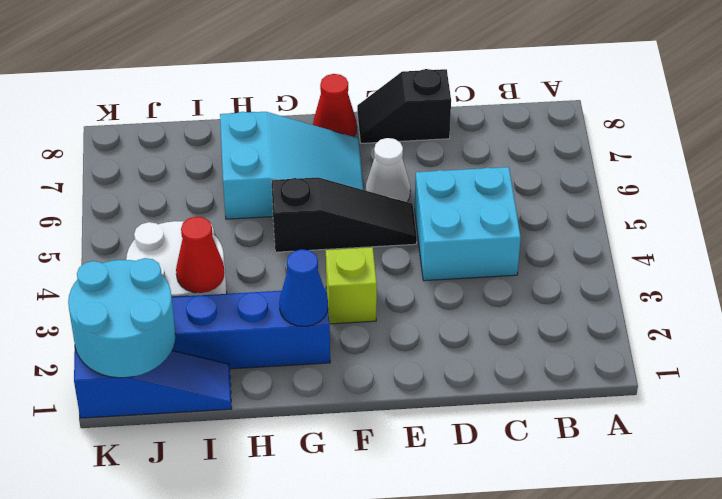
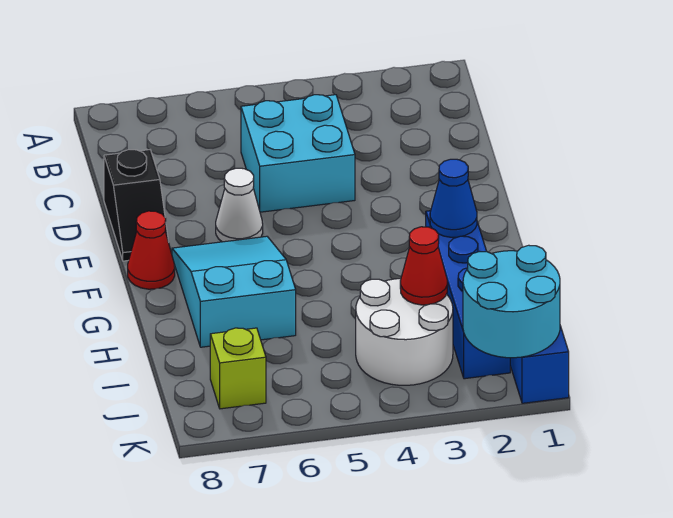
black 1x3 slope [271,177,417,252] -> none
lime 1x1 brick [326,247,377,324] -> lime 1x1 brick moved to [210,328,266,409]

